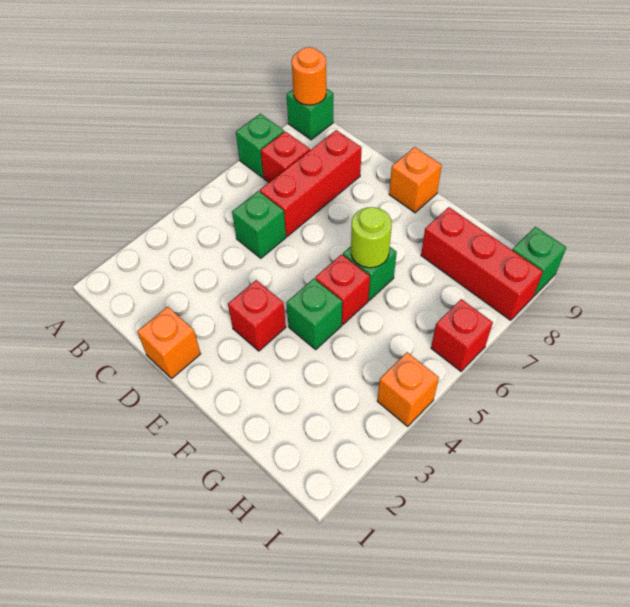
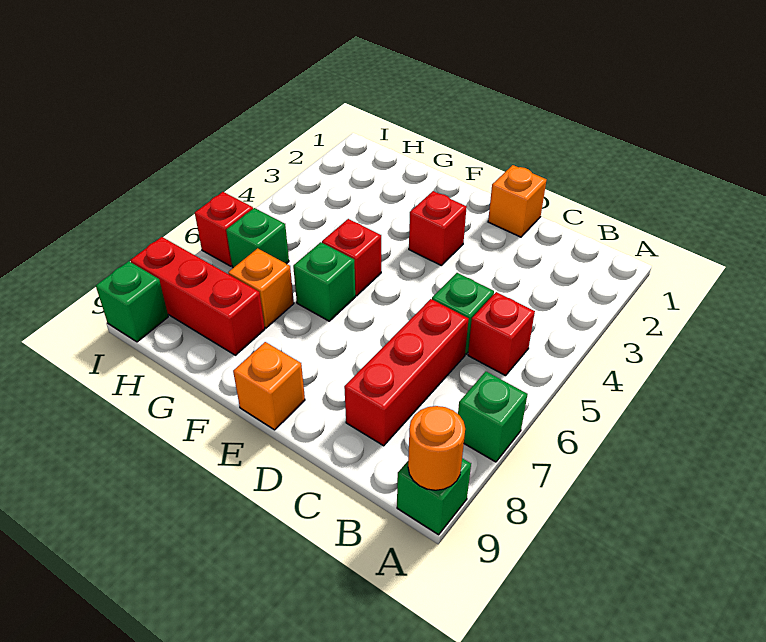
red 1x1 brick [261,131,310,182] -> red 1x1 brick moved to [468,292,535,376]
green 1x1 brick [286,279,342,349] -> green 1x1 brick moved to [226,208,289,268]
lime 1x1 round brick [351,207,392,268] -> none
orange 1x1 brick [377,352,439,426] -> orange 1x1 brick moved to [228,248,294,328]

